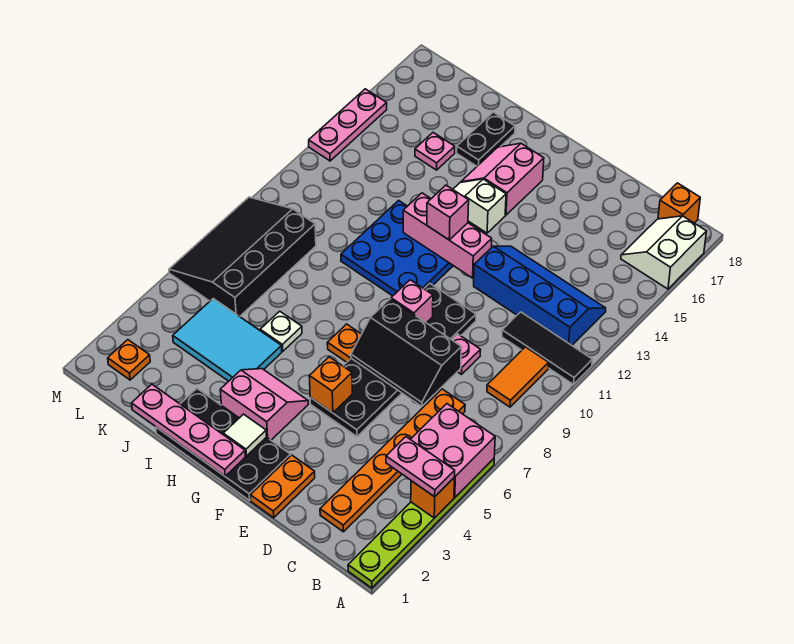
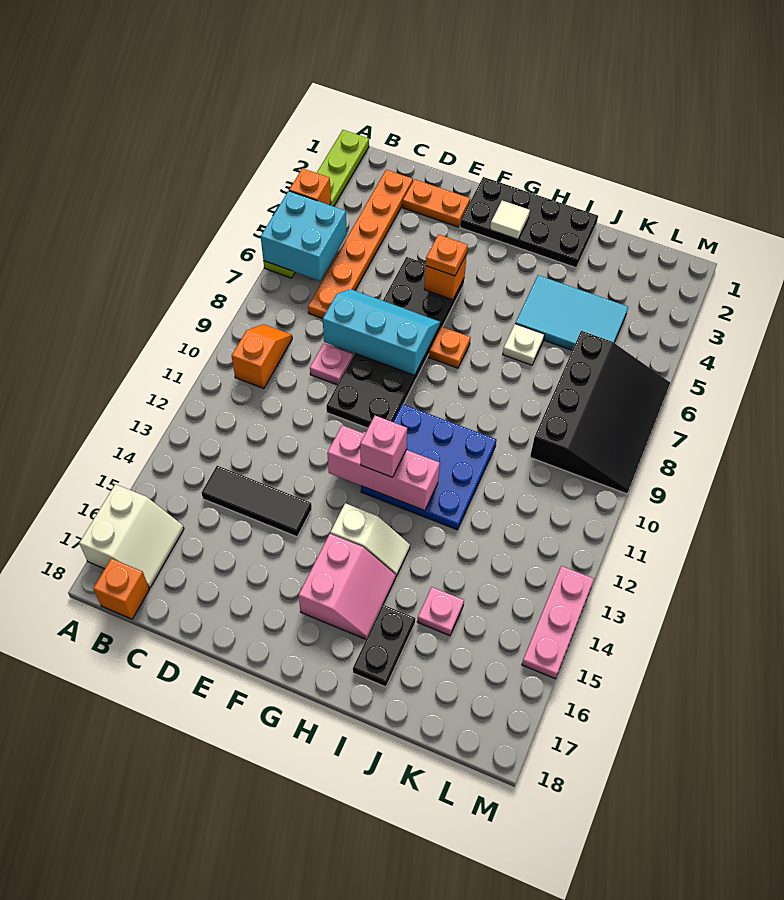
pink 1x2 plate [386,437,455,497] -> none
pink 2x2 brick [410,404,495,497] -> cyan 2x2 brick [261,191,347,281]
black 1x3 tile [502,312,592,384] -> black 1x3 tile moved to [202,466,312,537]
orange 1x2 tile [487,347,549,407] -> orange 1x2 slope [232,324,292,389]
blue 2x4 slope [474,246,606,345] -> none
black 2x3 slope [351,299,461,406] -> cyan 2x3 slope [323,289,440,375]
orange 1x2 plate [250,455,315,518] -> orange 1x2 plate turned to [403,179,470,227]
pink 1x1 brick [391,280,433,323] -> none
pink 1x4 plate [132,384,245,476] -> none
pink 2x2 slope [220,369,308,440] -> none
orange 1x1 plate [108,340,150,380] -> orange 1x1 plate moved to [426,235,468,276]

